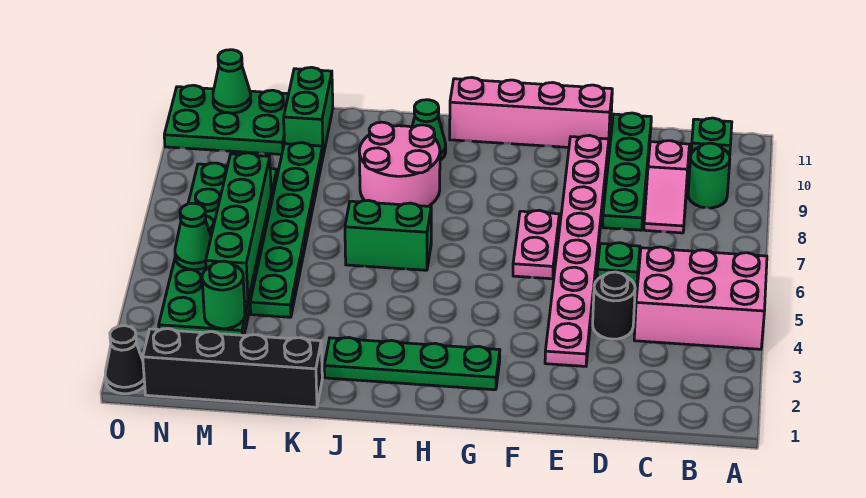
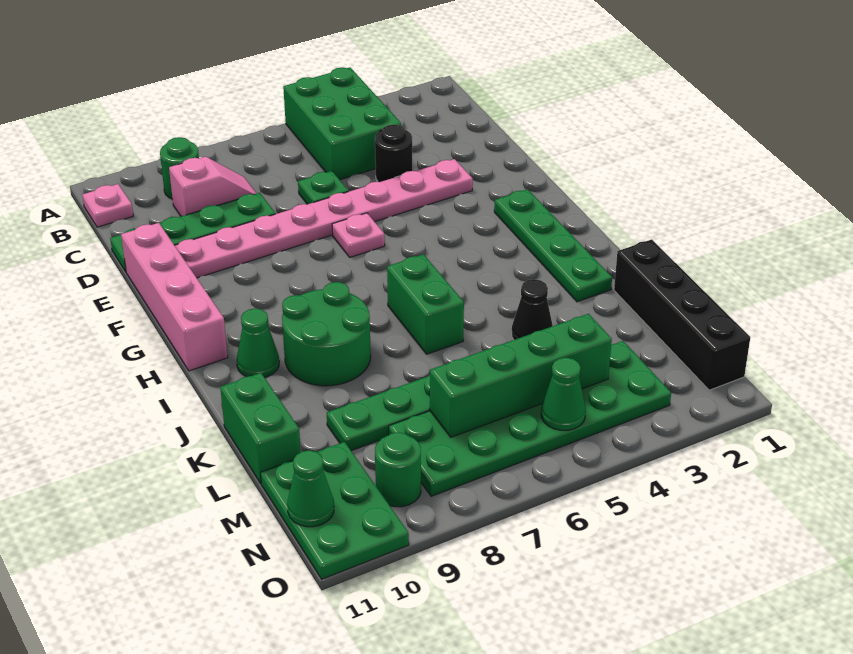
pink 2x3 brick [634,247,767,349] -> green 2x3 brick [283,67,401,180]
green 1x1 plate [691,118,732,156] -> pink 1x1 plate [82,184,133,227]
pink 1x2 plate [513,210,559,279] -> pink 1x1 plate [332,213,385,257]
pink 2x2 round brick [359,122,440,206] -> green 2x2 round brick [282,282,371,386]
green 1x2 brick [284,67,333,155] -> green 1x2 brick turned to [220,373,301,483]
green 1x1 round brick [202,261,245,329] -> green 1x1 round brick moved to [375,432,421,507]
black 1x1 cone [105,326,145,394] -> black 1x1 cone moved to [512,279,553,340]

